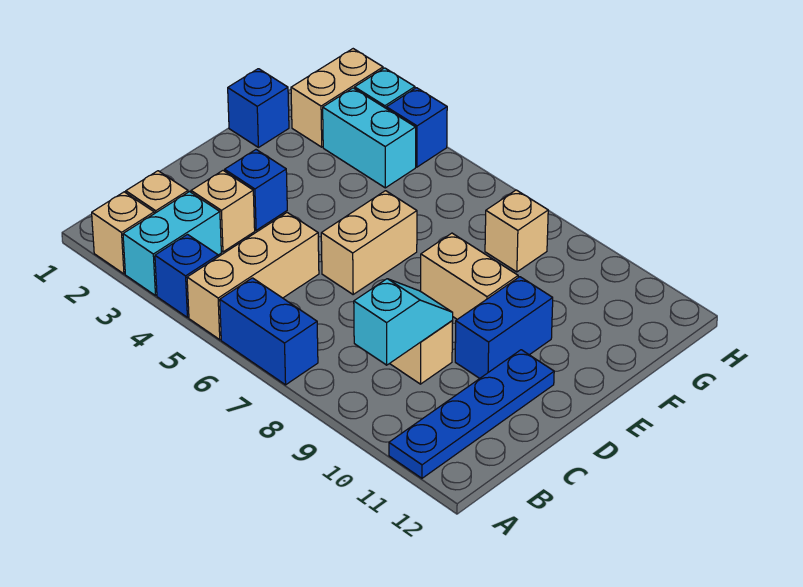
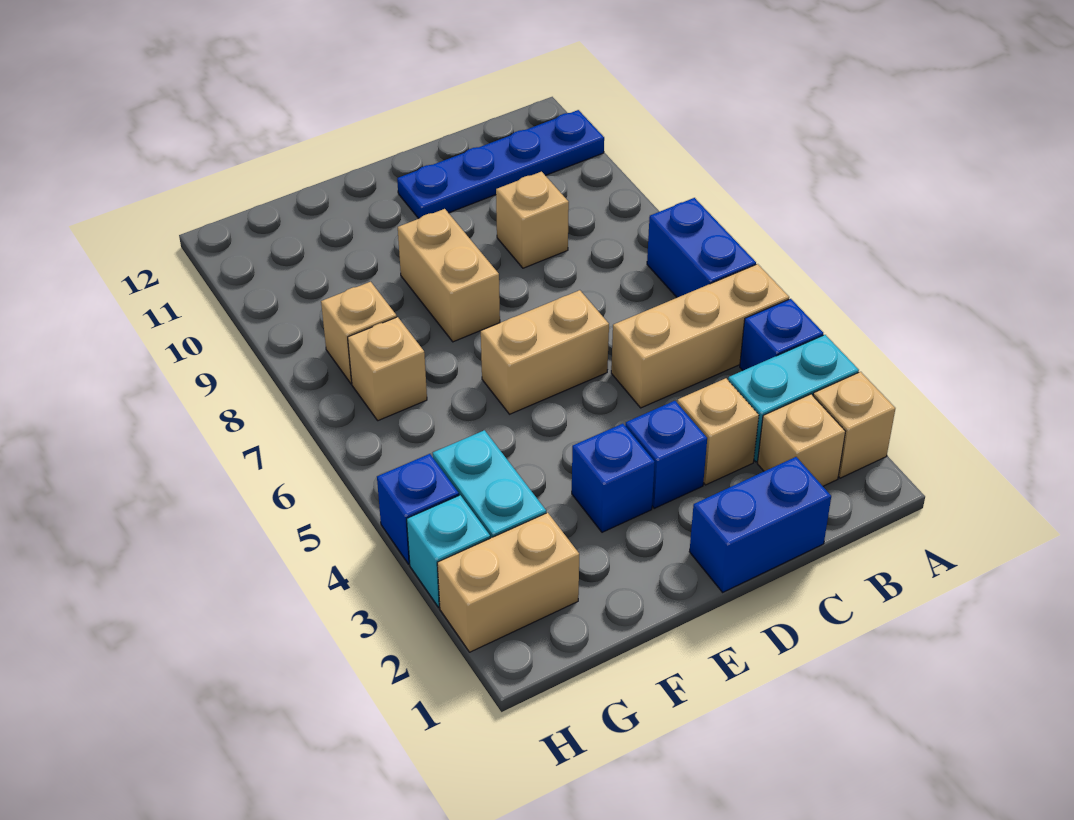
cyan 1x2 slope [354,279,453,365] -> none
blue 1x2 brick [455,277,553,379] -> blue 1x2 brick moved to [689,457,831,592]
blue 1x1 brick [228,69,289,147] -> blue 1x1 brick moved to [572,424,655,532]
none -> tan 1x1 brick [348,317,427,421]

